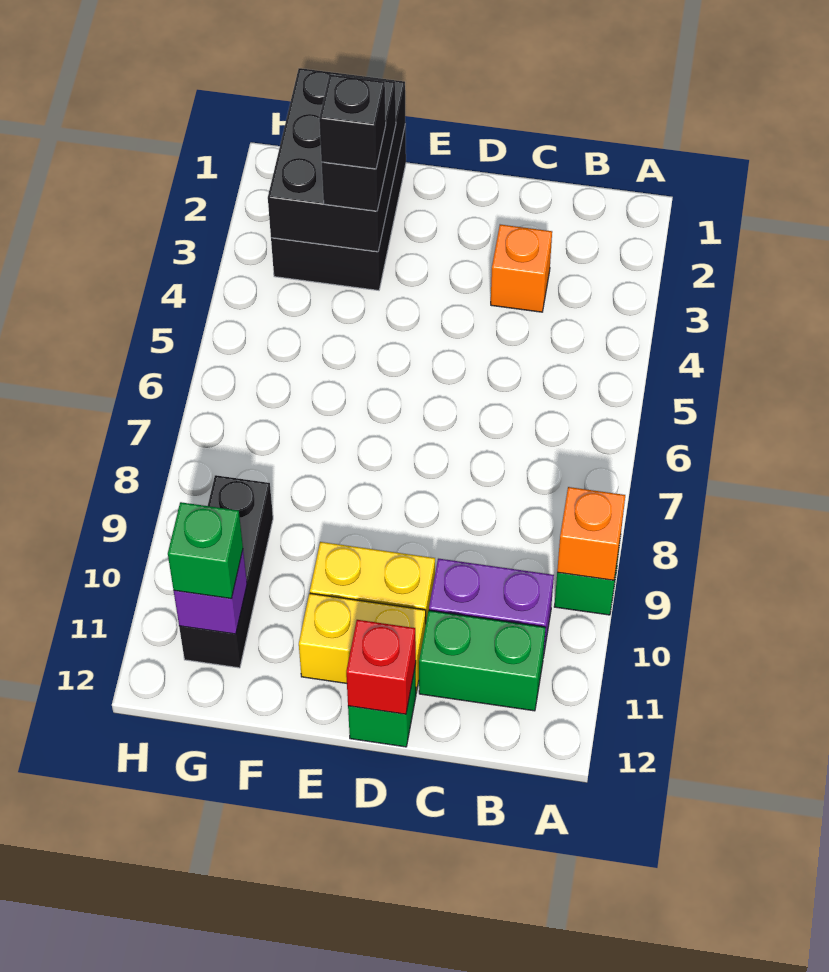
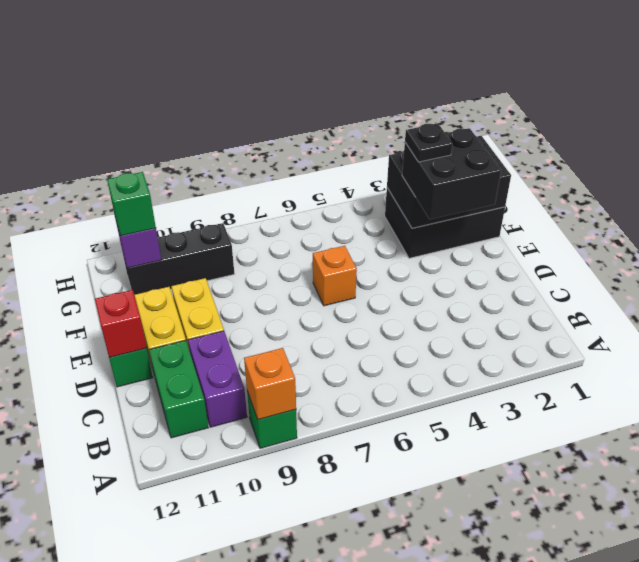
orange 1x1 brick [491,225,552,312] -> orange 1x1 brick moved to [313,246,357,306]
black 1x2 brick [322,75,396,211] -> black 2x2 brick [402,128,501,219]
black 1x1 brick [319,75,386,169] -> black 1x1 plate [405,123,452,162]

